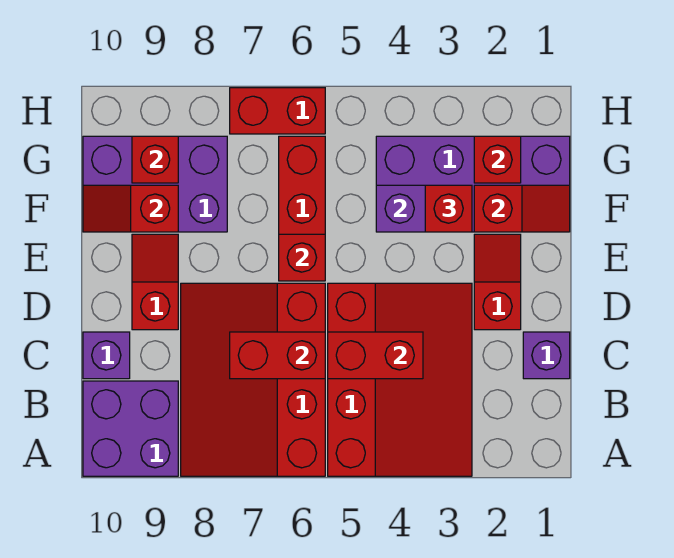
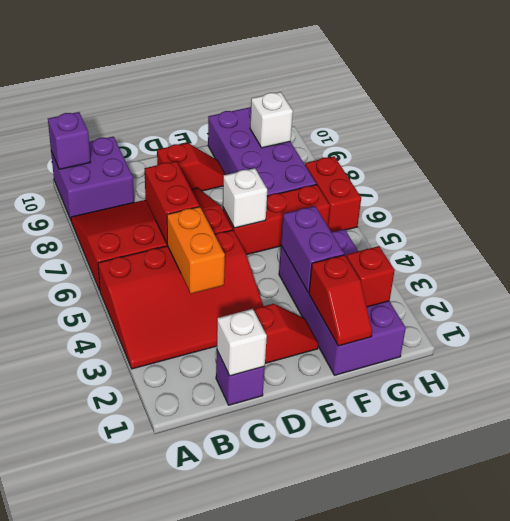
none -> white 1x1 brick [217,309,267,376]
red 1x2 brick [328,332,423,379] -> orange 1x2 brick [167,207,225,294]
purple 1x1 brick [83,332,130,379] -> purple 1x1 brick moved to [48,112,90,169]
red 1x1 brick [279,234,325,281] -> white 1x1 brick [223,168,267,228]
red 1x1 brick [425,185,472,232] -> none
purple 2x3 brick [83,136,227,232] -> purple 2x4 brick [208,107,316,196]
red 1x2 slope [83,185,178,232] -> none
red 1x1 brick [132,136,178,183] -> white 1x1 brick [250,92,293,148]

